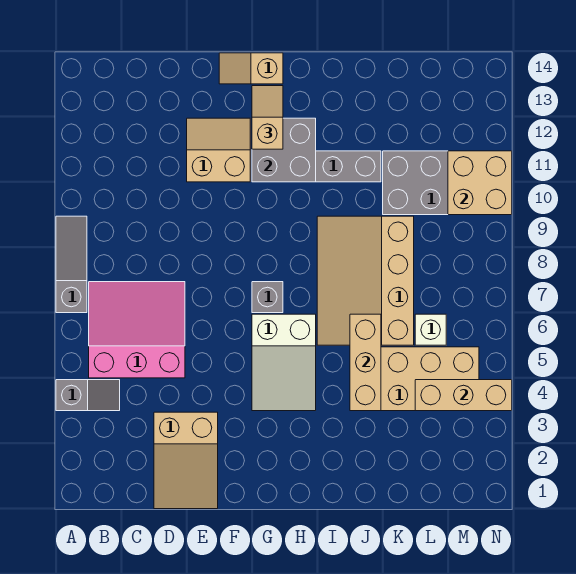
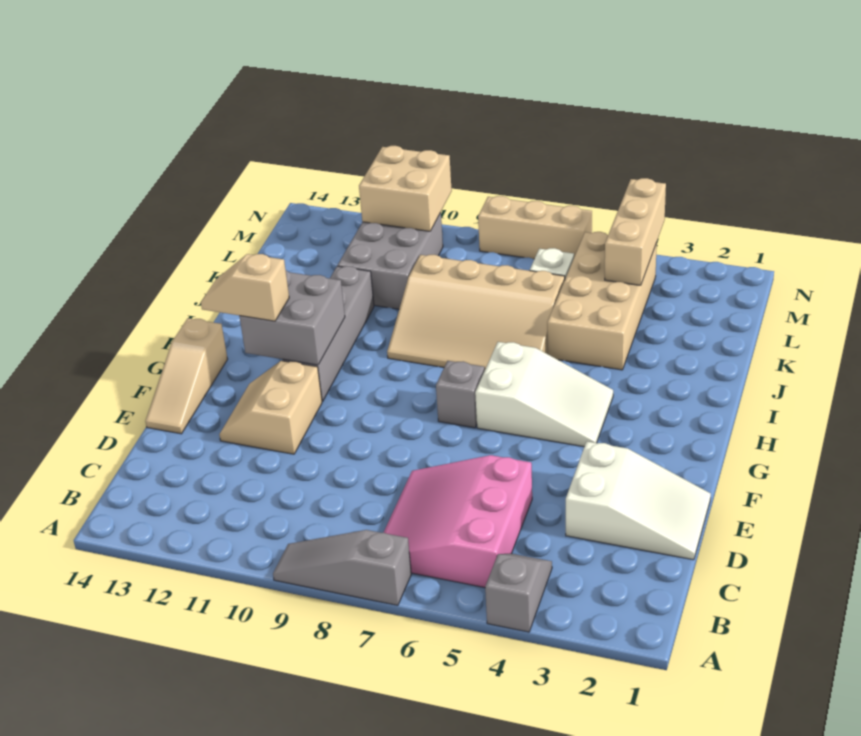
tan 2x3 slope [154,412,218,509] -> white 2x3 slope [566,442,711,560]
tan 1x2 slope [219,53,283,84] -> tan 1x3 slope [145,318,228,434]
tan 1x3 brick [350,314,381,411] -> tan 1x3 brick moved to [478,196,592,259]

